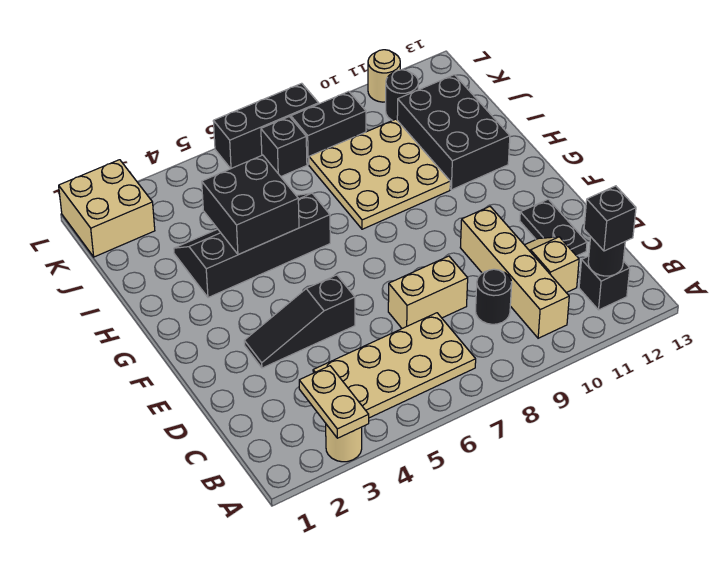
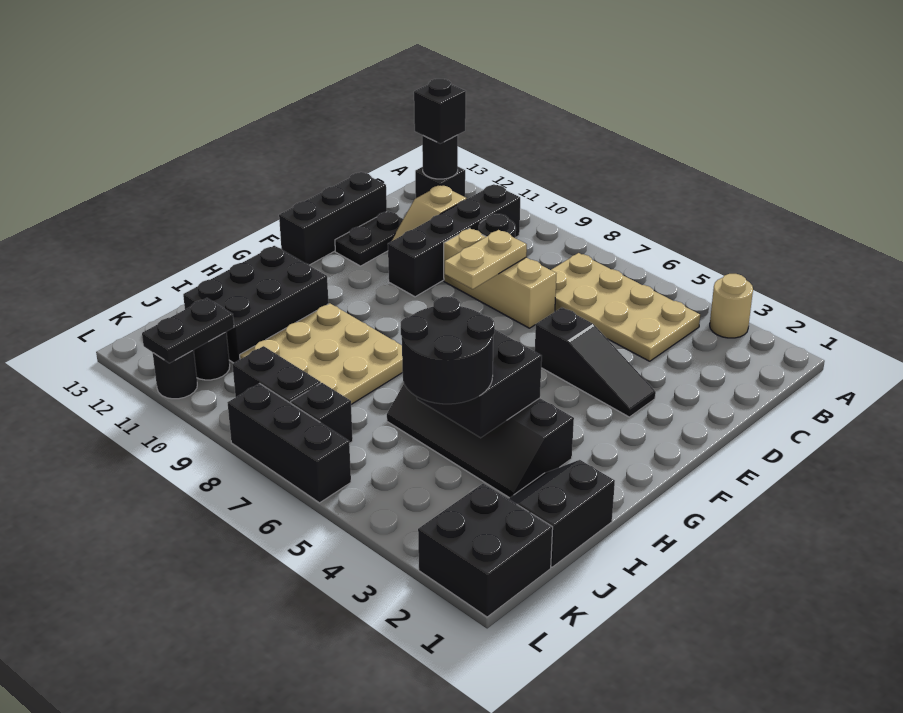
tan 1x2 plate [299,366,369,438] -> tan 1x2 plate moved to [445,230,527,289]
tan 1x4 brick [460,207,569,338] -> black 1x4 brick [388,184,520,297]
tan 1x2 brick [388,256,468,328] -> tan 1x3 brick [444,228,556,328]
none -> black 1x3 brick [279,172,387,265]
none -> black 2x2 slope [509,460,615,567]
none -> black 2x2 round brick [401,297,495,404]
tan 2x2 brick [59,160,155,257] -> black 2x2 brick [418,484,553,617]
none -> black 1x2 plate [142,298,234,363]
tan 1x1 round brick [368,50,400,102] -> black 1x1 round brick [153,350,197,399]

